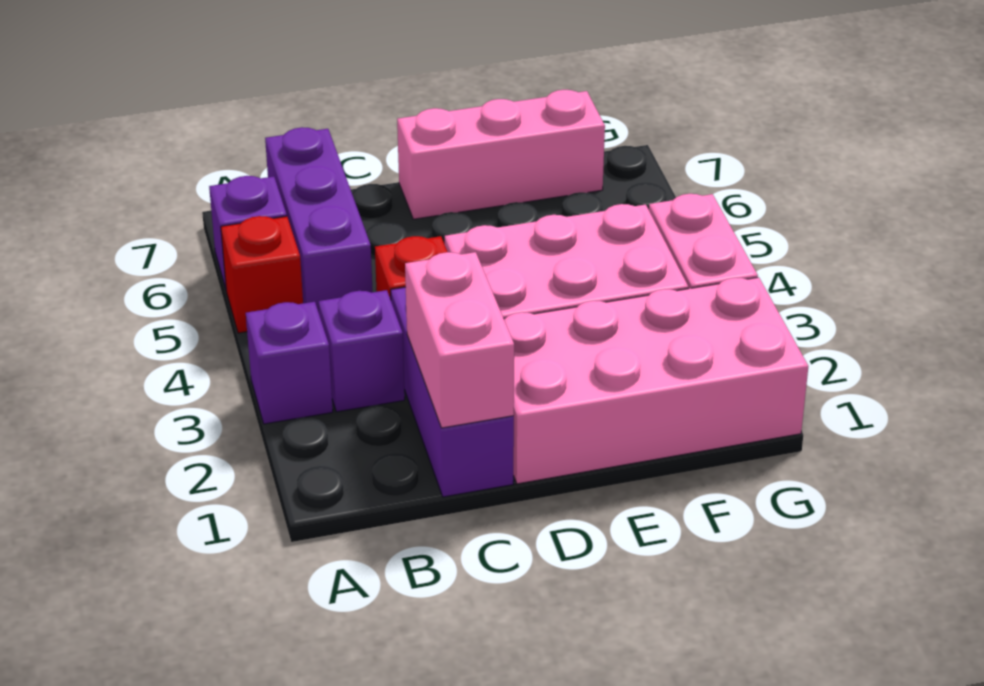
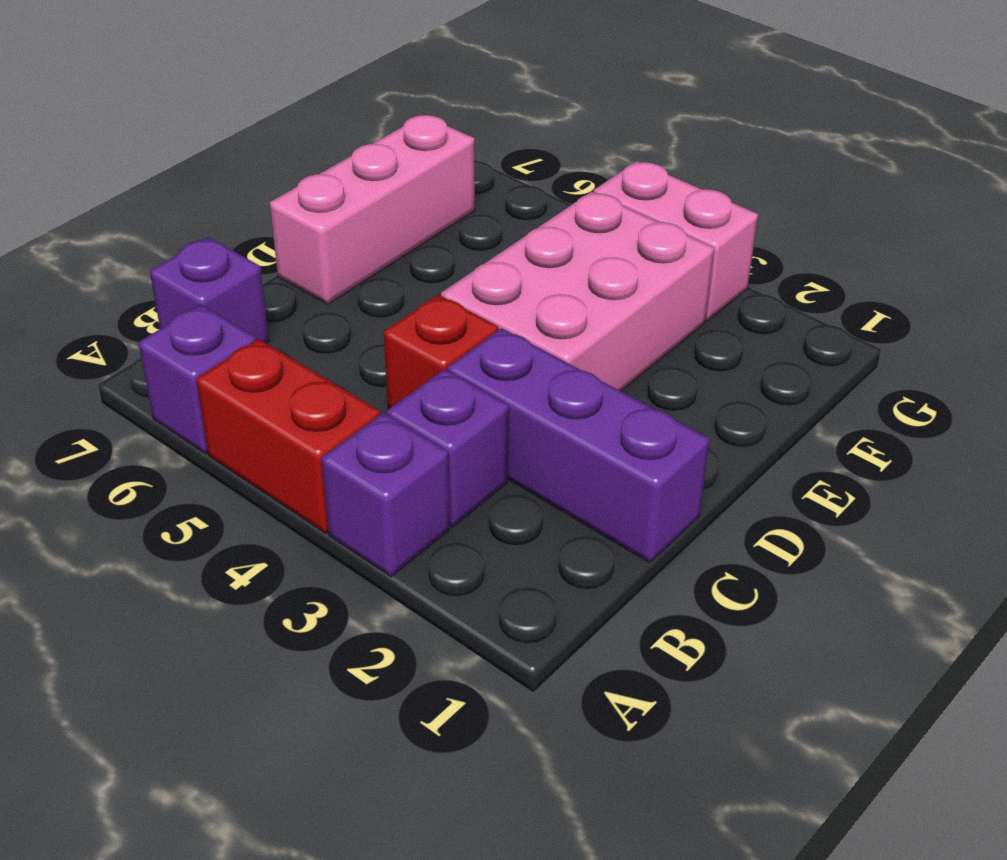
red 1x1 brick [221,216,303,333] -> red 1x2 brick [196,339,380,533]
purple 1x3 brick [265,127,373,312] -> purple 1x1 brick [150,237,269,343]
pink 1x2 brick [405,252,514,428] -> none
pink 2x4 brick [504,277,808,484] -> none

